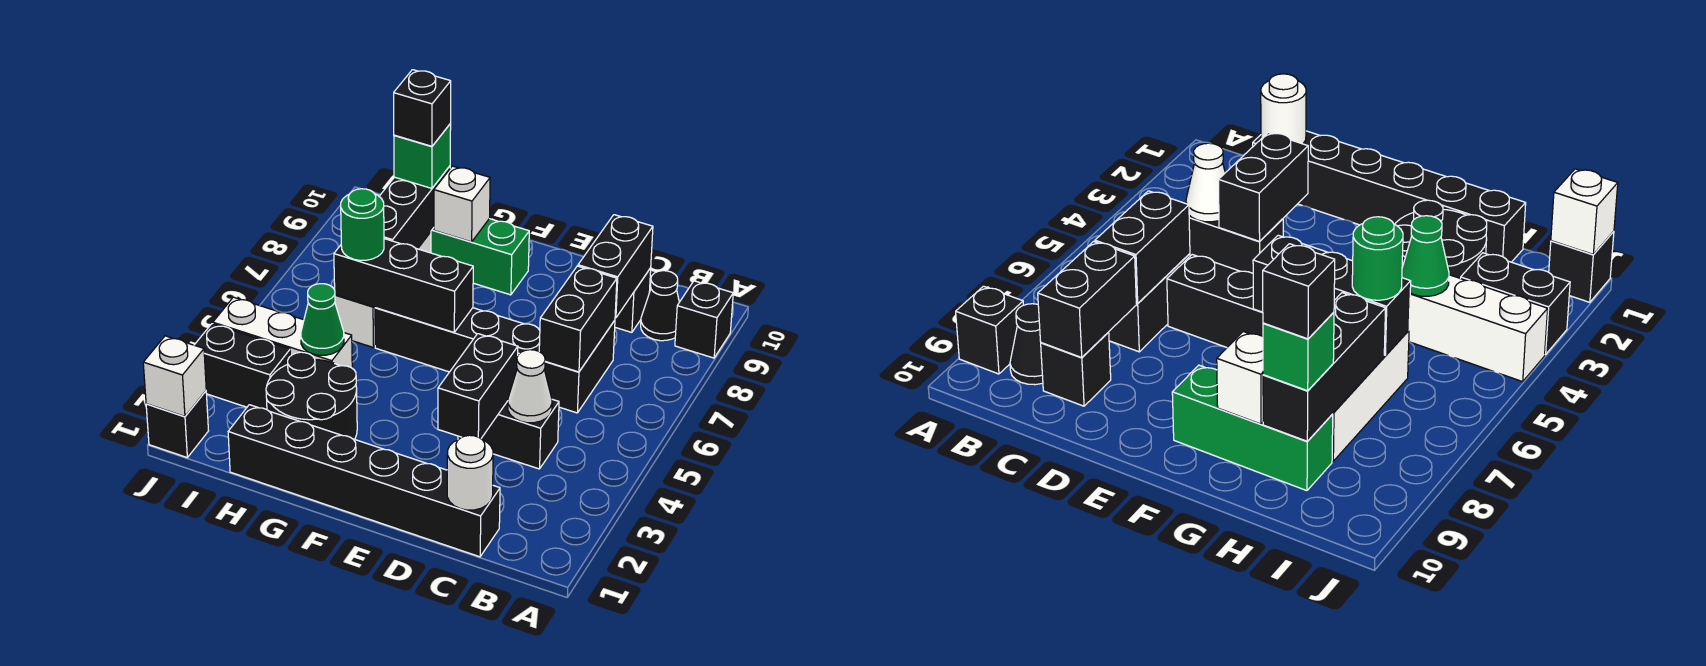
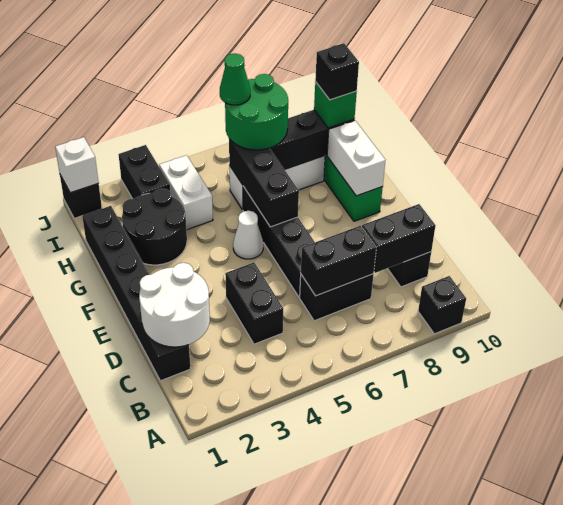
black 1x1 cone [641,271,679,341] -> none
white 1x1 round brick [447,435,493,510] -> white 2x2 round brick [139,263,210,347]
white 1x1 cone [508,350,552,423] -> white 1x1 cone moved to [233,211,263,259]
black 1x2 brick [438,334,518,438] -> none
white 1x1 brick [434,166,490,242] -> white 1x2 brick [327,120,385,196]
white 1x3 brick [213,297,352,368] -> white 1x2 brick [159,155,213,230]
green 1x1 cone [301,284,344,355] -> green 1x1 cone moved to [220,53,250,105]
green 1x1 round brick [341,189,384,260] -> green 2x2 round brick [225,74,288,150]

